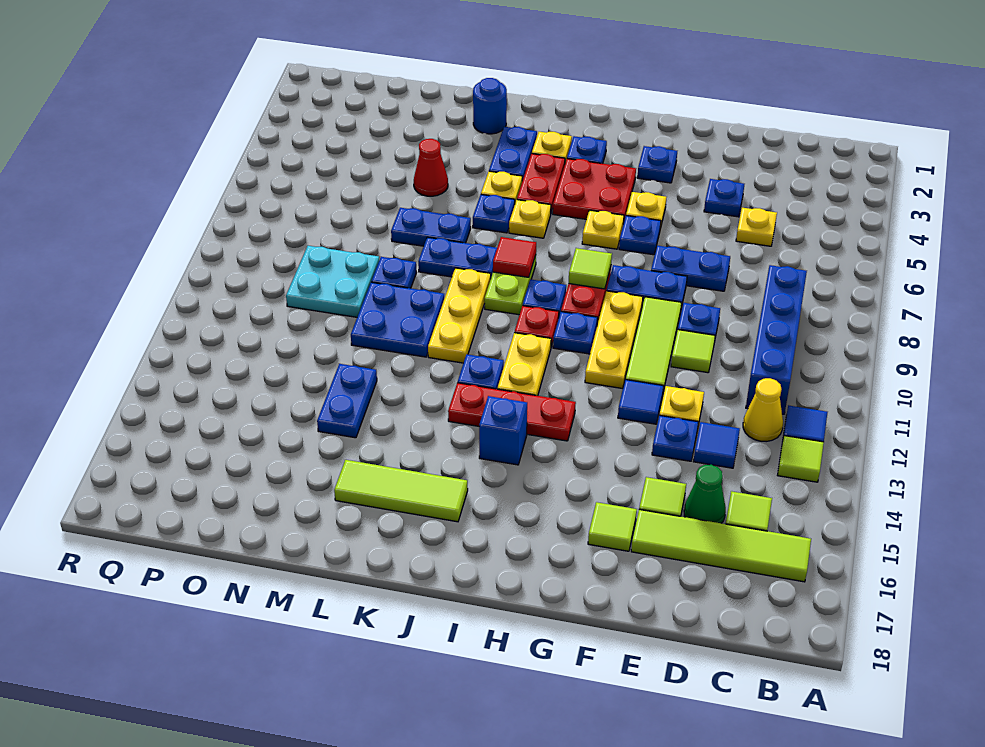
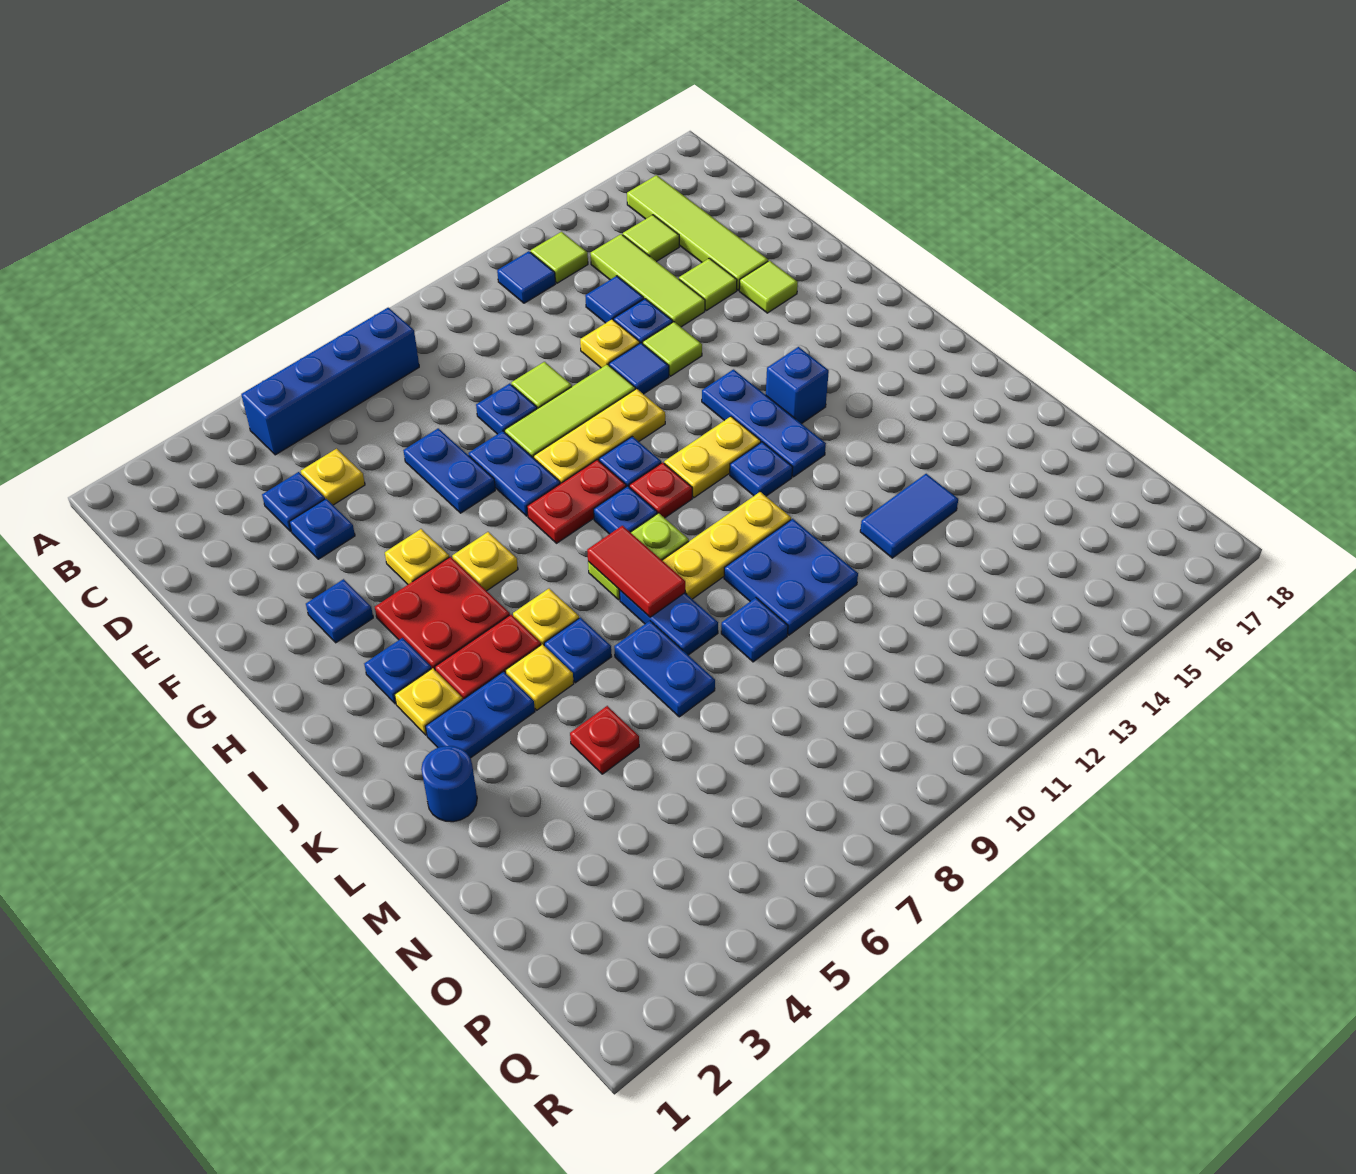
blue 1x4 brick [746,265,807,414] -> blue 1x4 brick moved to [241,308,419,455]
yellow 1x1 cone [743,378,783,442] -> none
green 1x1 cone [684,465,726,523] -> none
blue 1x1 plate [619,216,661,255] -> blue 1x1 plate moved to [262,472,325,531]
lime 1x1 tile [569,248,612,289] -> lime 1x1 tile moved to [643,322,702,376]
red 1x3 plate [448,383,576,441] -> blue 1x3 plate [702,369,826,477]
red 1x1 tile [493,237,536,277] -> red 1x2 tile [587,526,685,617]
lime 1x3 tile [334,460,468,522] -> lime 1x3 tile moved to [591,234,705,327]
red 1x1 cone [414,139,448,196] -> red 1x1 plate [570,706,639,774]
blue 1x2 plate [317,364,377,438] -> blue 1x2 tile [860,474,958,558]
cyan 2x2 plate [286,246,379,317] -> none

